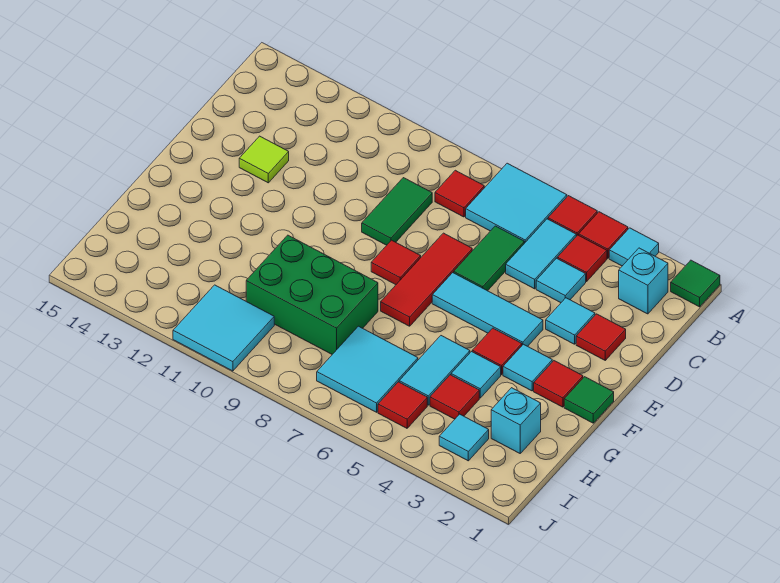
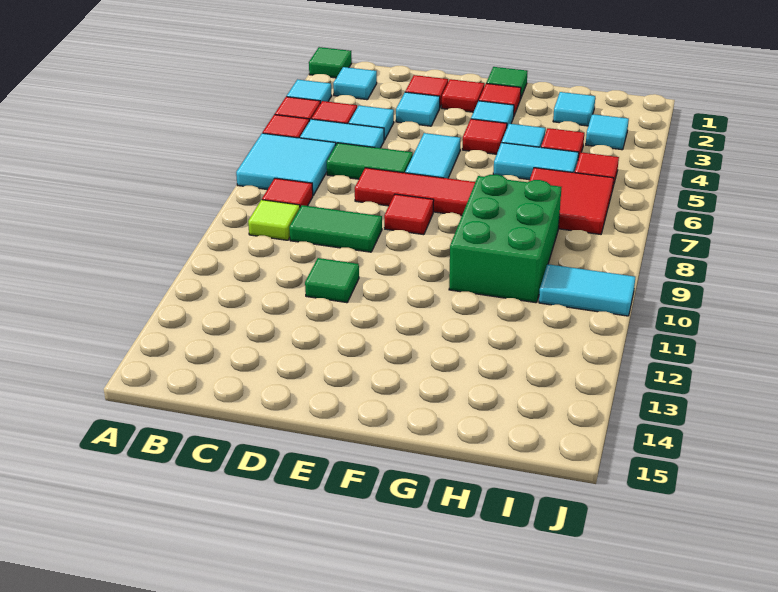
cyan 1x1 brick [619,248,668,314] -> cyan 1x1 tile [333,67,377,100]
none -> green 1x1 tile [305,258,359,303]
lime 1x1 tile [239,136,289,183] -> lime 1x1 tile moved to [248,200,300,240]
none -> red 1x1 tile [442,79,484,112]
cyan 1x3 tile [432,273,543,346] -> cyan 1x2 tile [405,133,461,178]
cyan 1x1 brick [491,388,541,453] -> cyan 1x1 tile [553,92,595,126]
cyan 2x2 tile [317,326,418,412] -> red 2x2 tile [529,168,614,234]
cyan 2x2 tile [173,285,274,371] -> cyan 1x2 tile [539,264,635,316]

